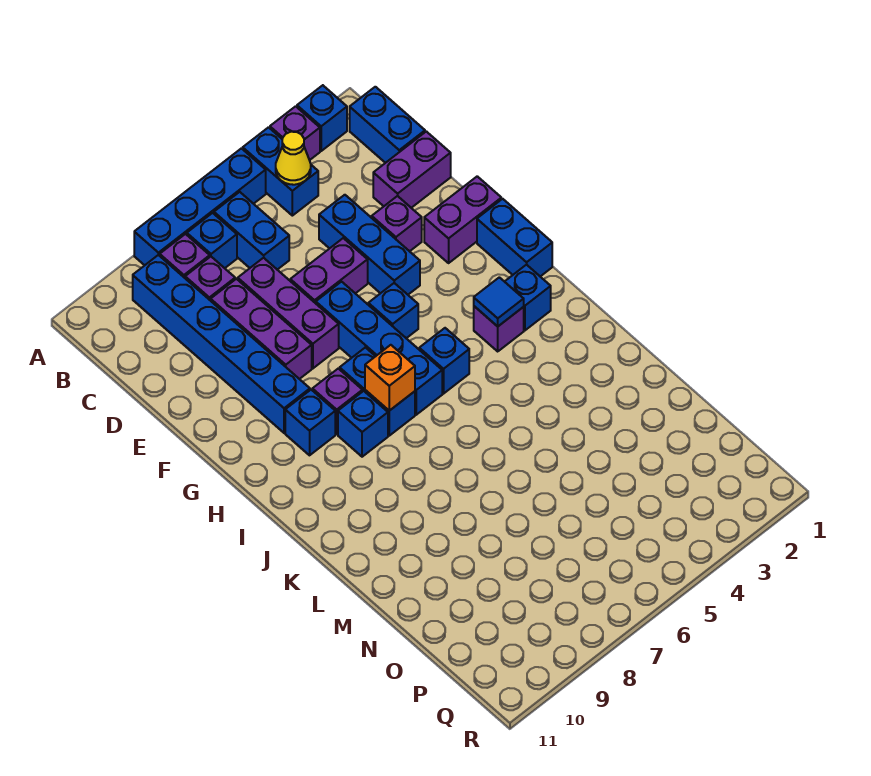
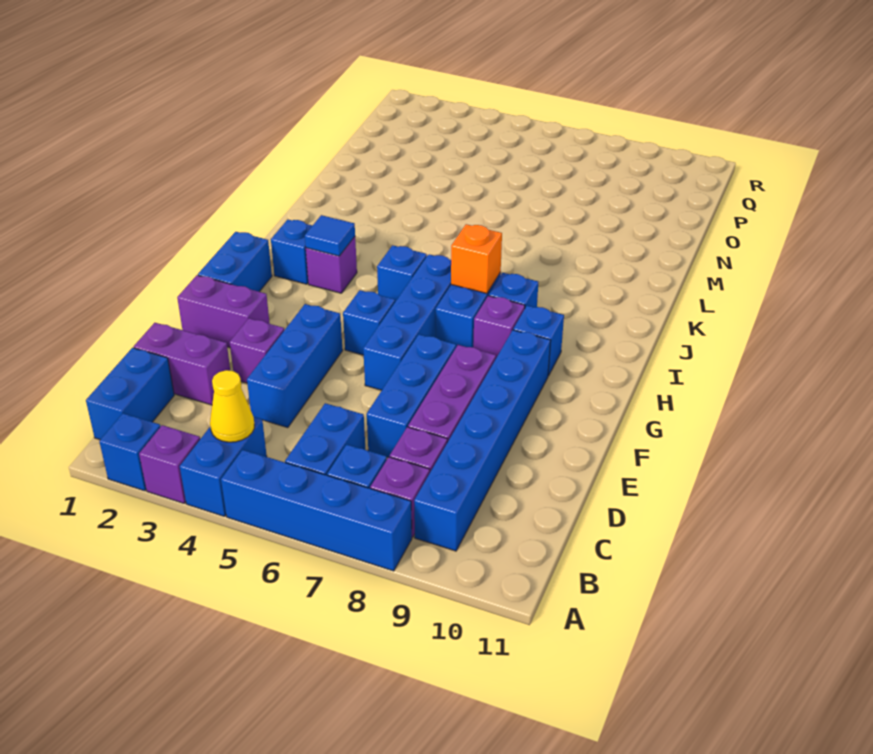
purple 1x3 brick [238,258,339,368] -> blue 1x3 brick [367,335,456,457]
purple 1x2 brick [290,238,368,303] -> none

